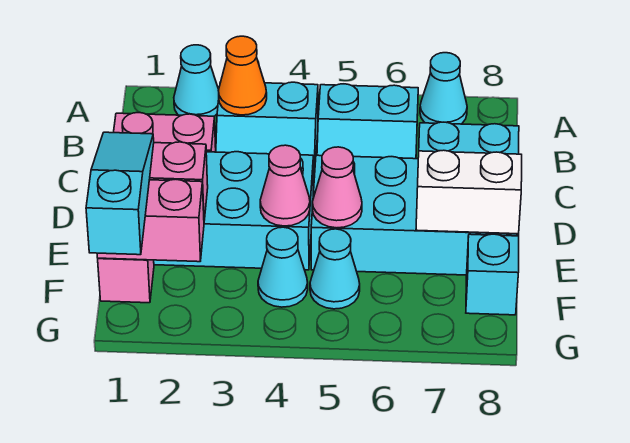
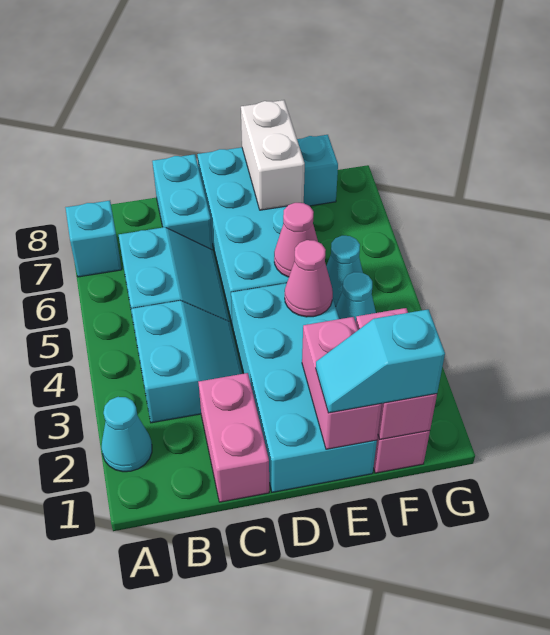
cyan 1x1 cone [420,53,467,124] -> cyan 1x1 brick [65,201,122,277]
orange 1x1 cone [219,36,267,115] -> none
cyan 1x3 slope [86,132,154,255] -> cyan 1x2 slope [316,309,445,413]

